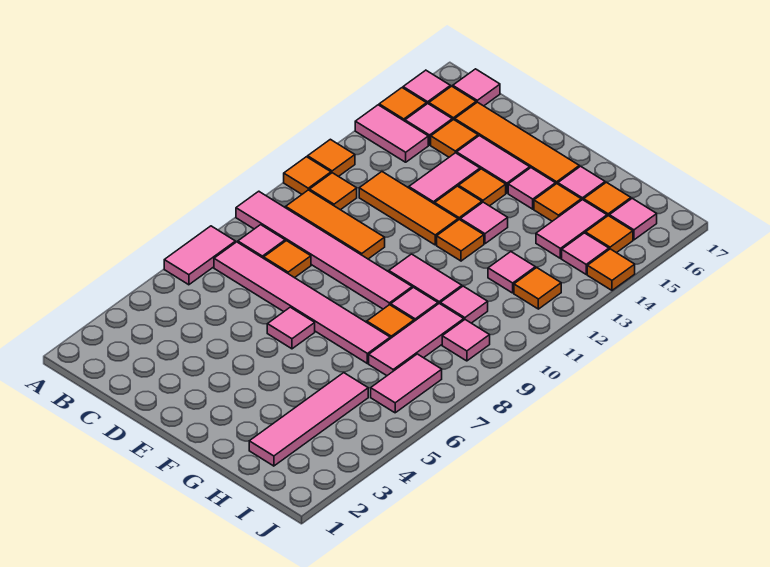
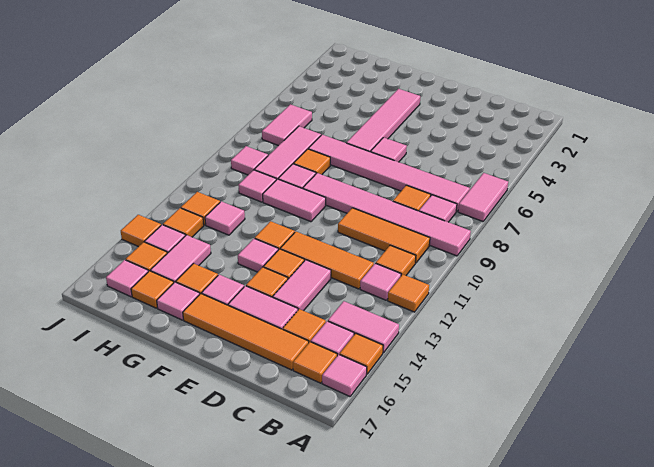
orange 1x1 tile [284,157,331,194] -> orange 1x1 tile moved to [163,208,204,237]
pink 1x1 tile [453,69,500,106] -> pink 1x1 tile moved to [360,263,401,300]
pink 1x4 tile [249,373,368,466] -> pink 1x4 tile moved to [347,89,420,152]

